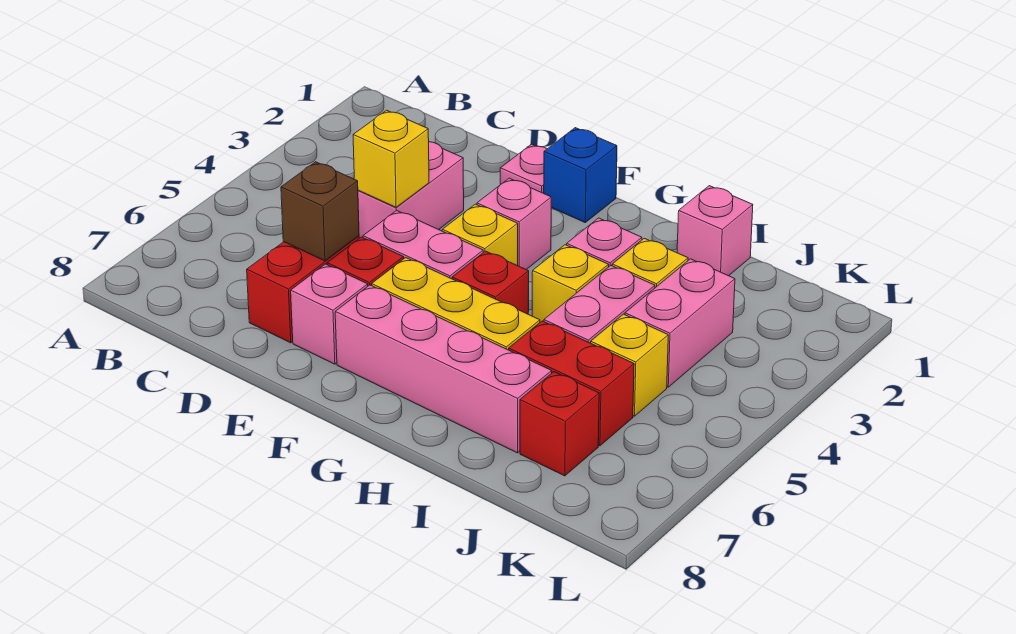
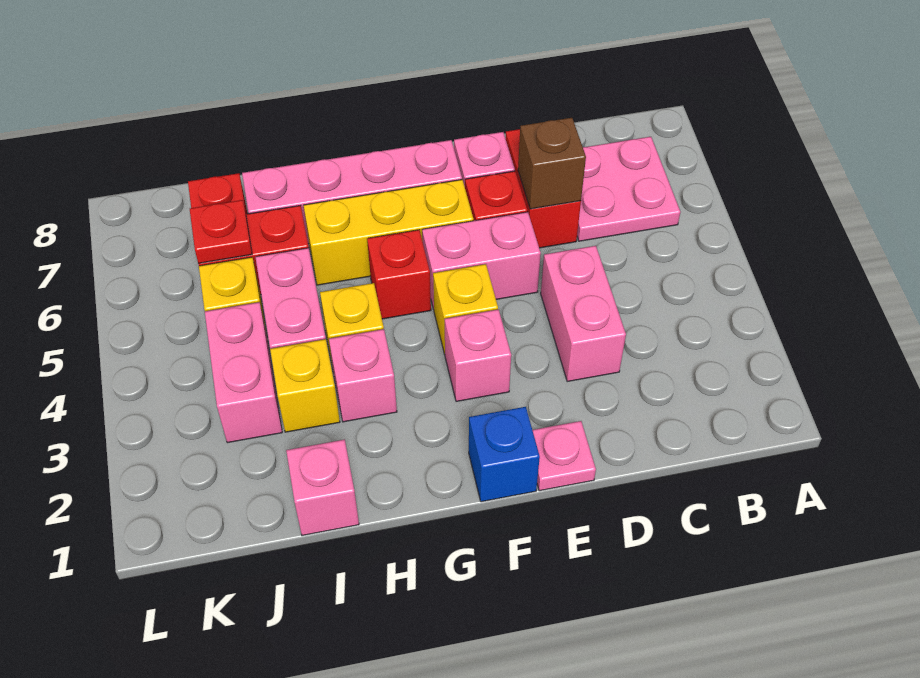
none -> pink 2x2 plate [577,137,680,241]
yellow 1x1 brick [353,110,429,207] -> none
none -> red 1x1 plate [190,200,252,263]

